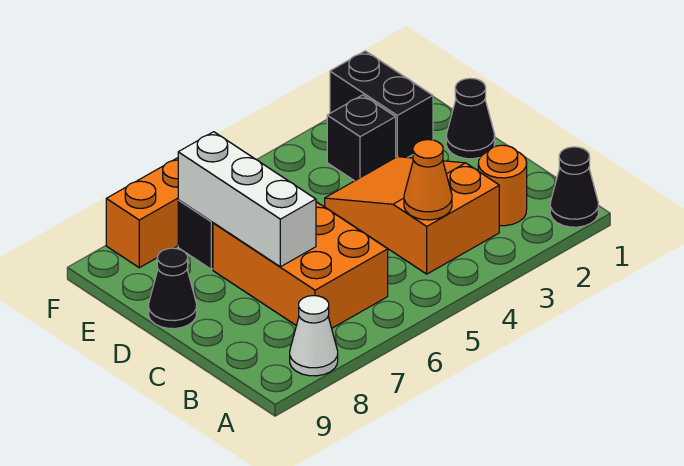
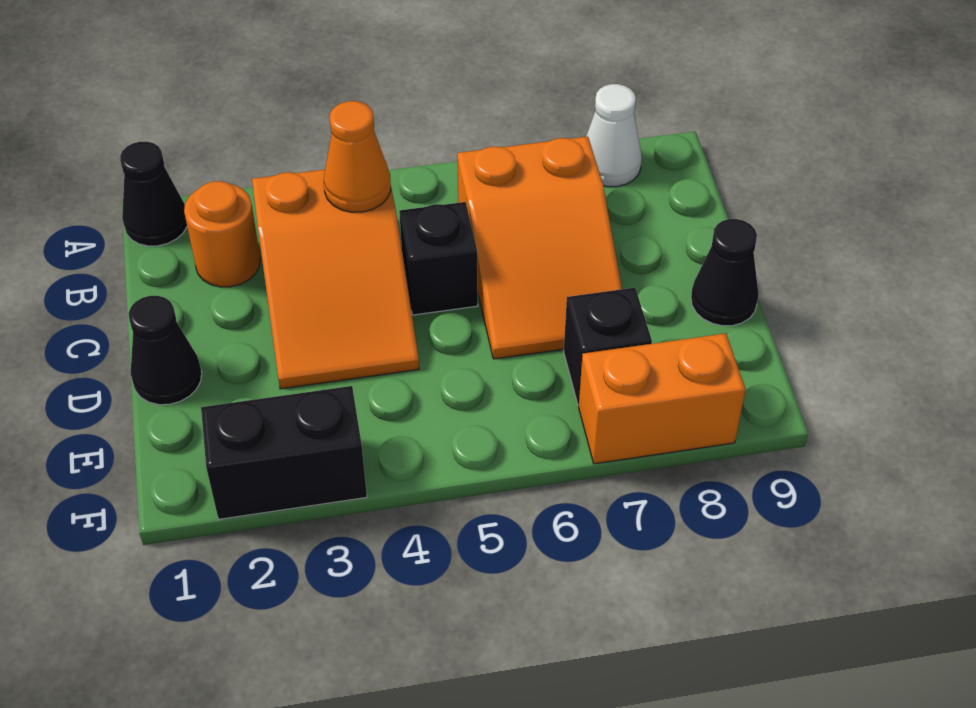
orange 2x3 brick [213,202,388,328] -> orange 2x3 slope [457,136,622,359]
white 1x3 brick [178,132,316,267] -> none
black 1x2 brick [330,51,433,158] -> black 1x2 brick turned to [201,386,367,519]
black 1x1 brick [327,95,396,181] -> black 1x1 brick moved to [399,202,478,315]

